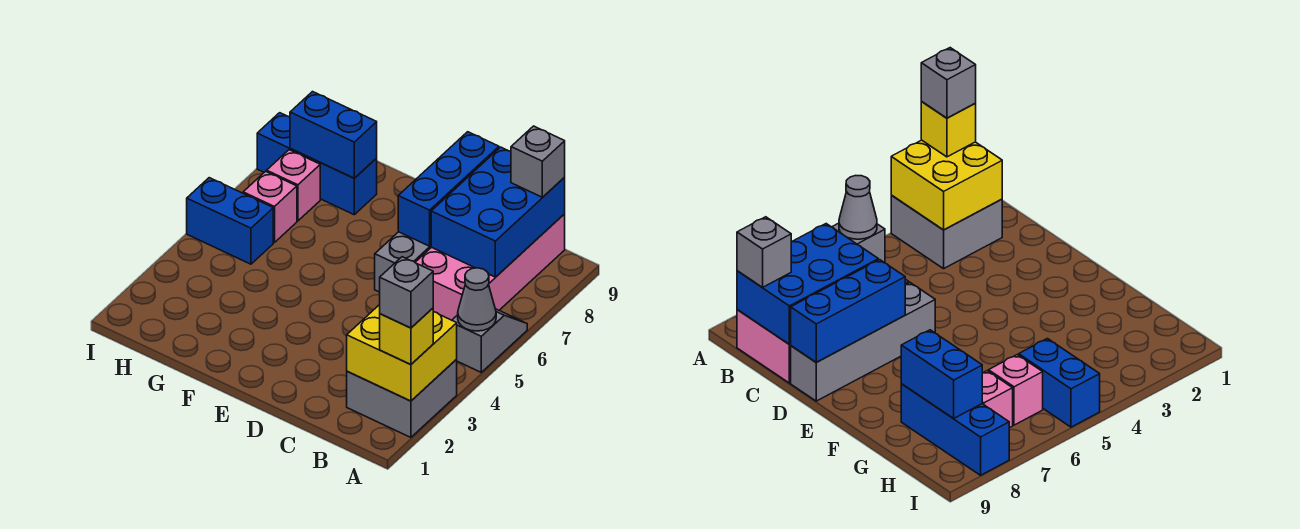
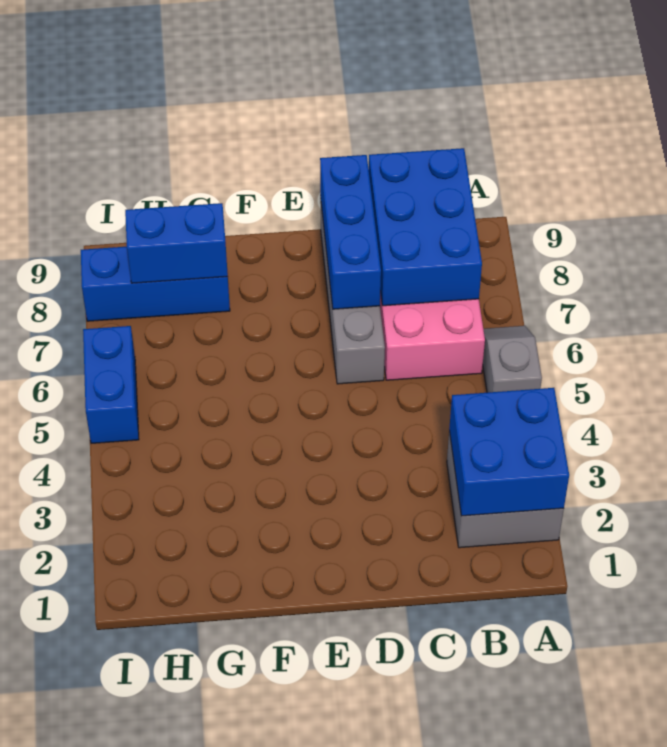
yellow 2x2 brick [347,305,457,401] -> blue 2x2 brick [449,388,569,516]
yellow 1x1 brick [380,308,433,365] -> none
grey 1x1 brick [380,257,433,328] -> none
grey 1x1 cone [458,268,496,331] -> none
grey 1x1 brick [511,126,565,197] -> none
blue 1x2 brick [187,178,273,264] -> blue 1x2 brick turned to [83,326,139,443]
pink 1x1 brick [243,171,297,243] -> none
pink 1x1 brick [267,150,320,221] -> none

